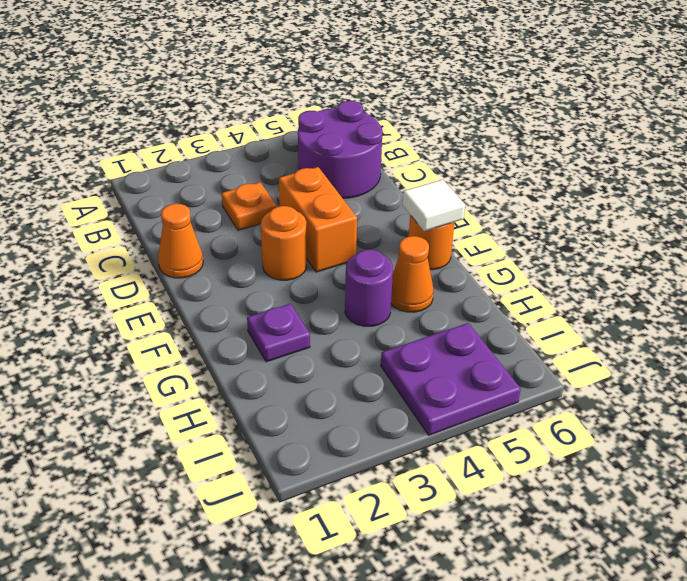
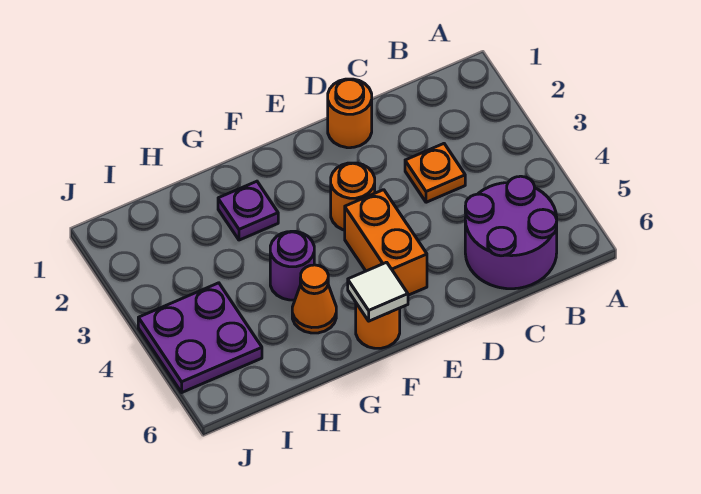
orange 1x1 cone [158,204,203,278] -> orange 1x1 round brick [328,79,372,148]
orange 1x2 brick [279,167,357,272] -> orange 1x2 brick turned to [345,190,427,295]

